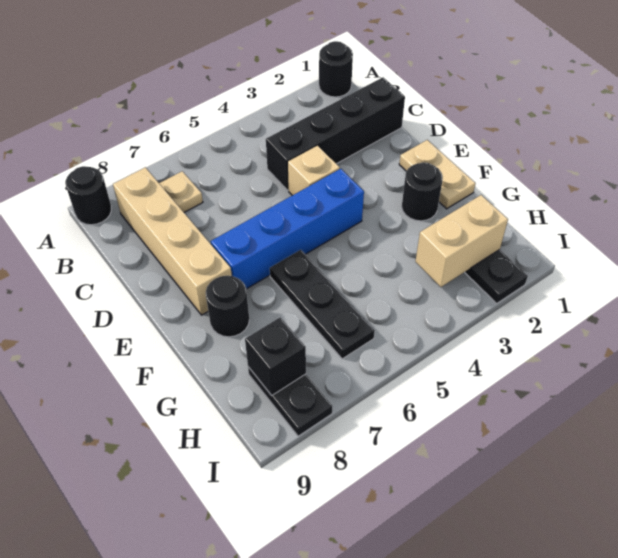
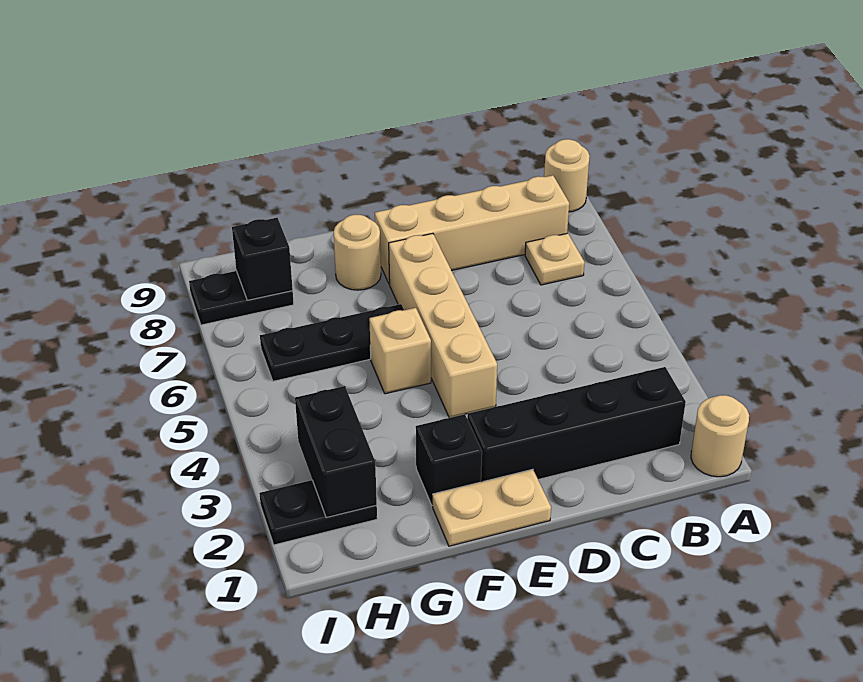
black 1x1 round brick [319,41,353,97] -> tan 1x1 round brick [691,395,749,477]
black 1x1 round brick [66,166,111,225] -> tan 1x1 round brick [544,139,590,212]
black 1x4 brick [266,77,405,190] -> black 1x4 brick turned to [467,367,686,482]
tan 1x1 brick [288,146,340,195] -> tan 1x1 brick moved to [369,308,431,394]
blue 1x4 brick [211,169,364,289] -> tan 1x4 brick [389,233,497,418]
black 1x1 round brick [402,162,443,221] -> black 1x1 brick [416,414,482,506]
black 1x1 round brick [206,276,249,337] -> tan 1x1 round brick [334,215,381,290]
tan 1x2 brick [415,195,508,287] -> black 1x2 brick [295,386,377,518]

